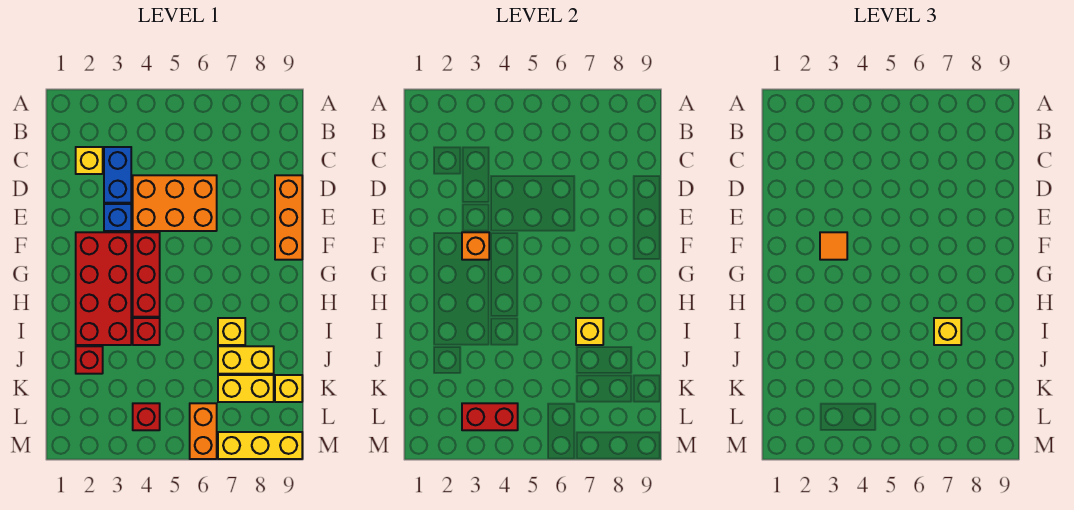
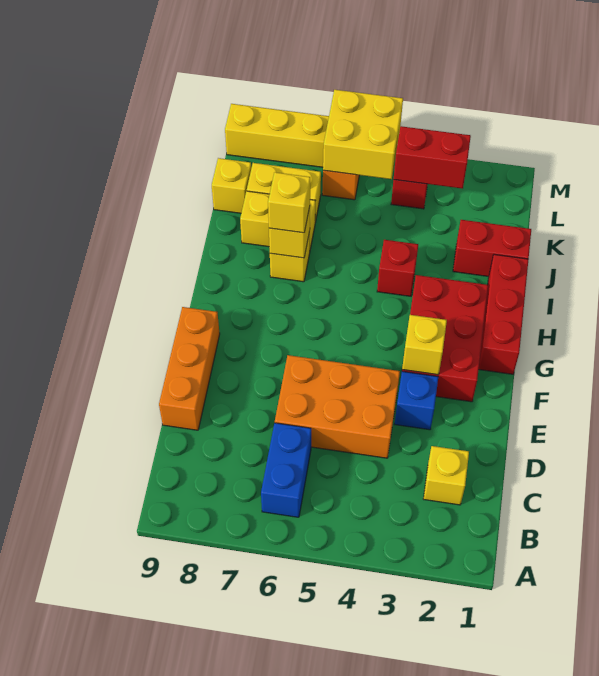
blue 1x2 brick [104,147,131,203] -> blue 1x2 brick moved to [261,423,311,517]
red 2x4 brick [76,232,131,345] -> red 2x3 brick [402,275,488,402]
orange 1x1 brick [462,232,489,260] -> yellow 1x1 brick [402,315,447,375]
orange 1x1 tile [820,232,847,260] -> none
red 1x3 brick [133,232,160,317] -> red 1x3 brick moved to [479,254,529,374]
red 1x1 brick [76,346,103,374] -> red 1x2 brick [453,220,531,277]
none -> yellow 2x2 brick [323,90,403,179]

